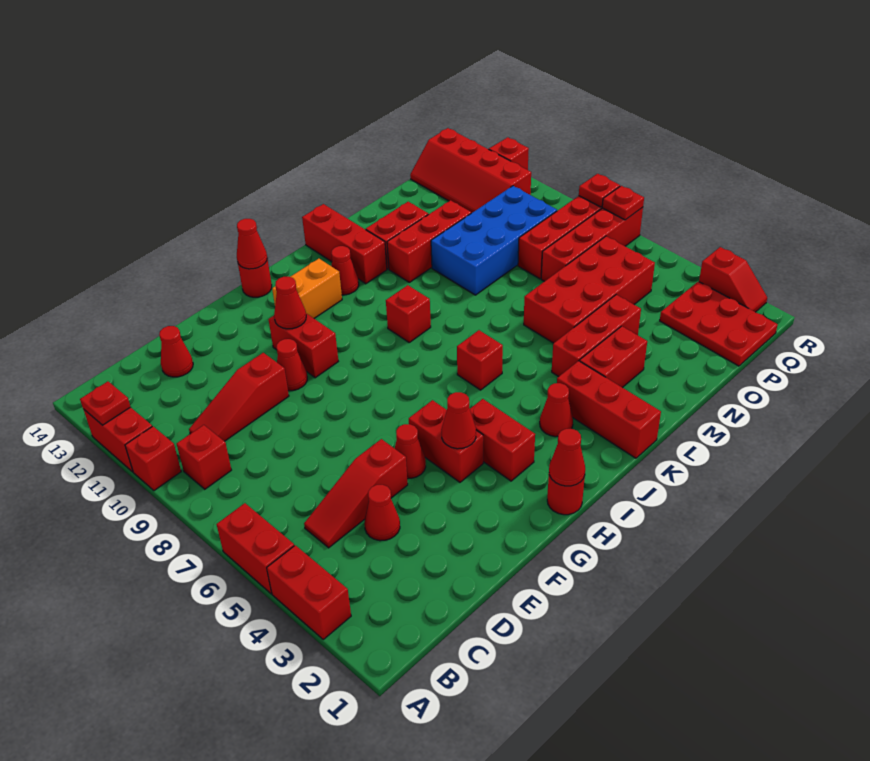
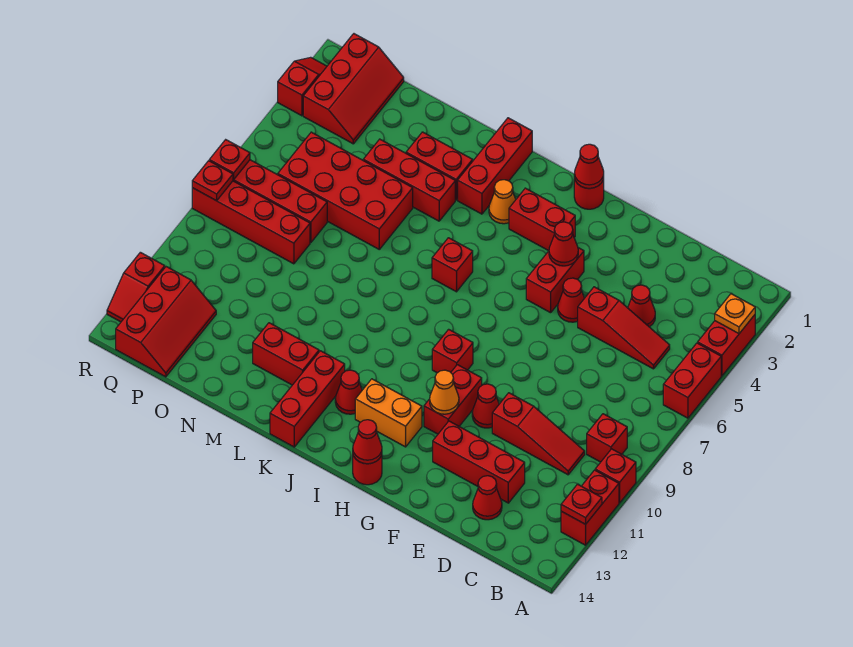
none -> orange 1x1 plate [715,294,755,334]
red 1x1 cone [274,277,306,329] -> orange 1x1 cone [430,370,459,414]
red 1x2 brick [470,399,535,481] -> red 1x2 brick turned to [509,188,575,251]
red 1x1 cone [540,383,573,437] -> orange 1x1 cone [489,180,516,224]
red 1x1 brick [386,285,431,342] -> red 1x1 brick moved to [432,329,473,373]
red 1x3 brick [387,200,471,282] -> red 1x3 brick moved to [433,421,525,503]
blue 2x4 brick [431,186,557,295] -> none
red 2x3 plate [660,281,778,366] -> red 2x3 slope [303,34,404,144]
red 2x4 slope [410,128,531,213] -> red 2x3 slope [116,267,216,377]

